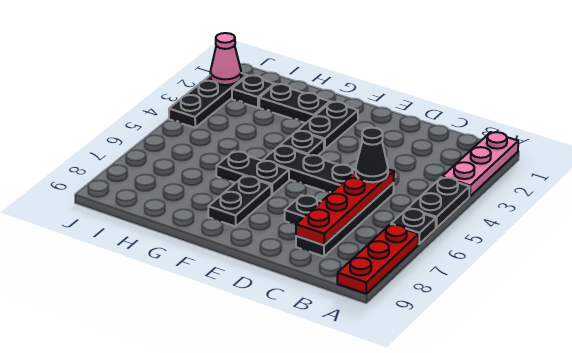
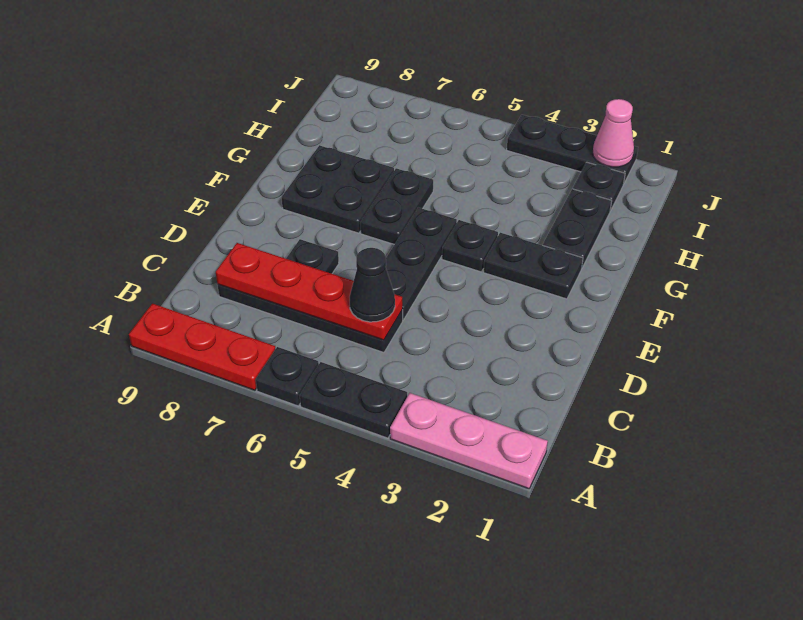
black 1x2 plate [208,176,271,227] -> black 2x2 plate [282,145,394,233]

